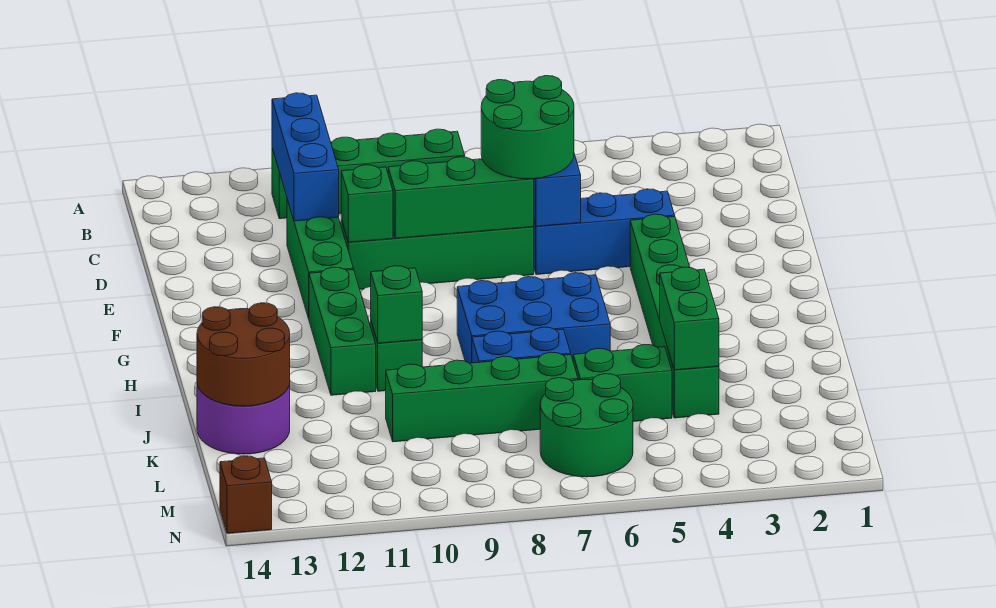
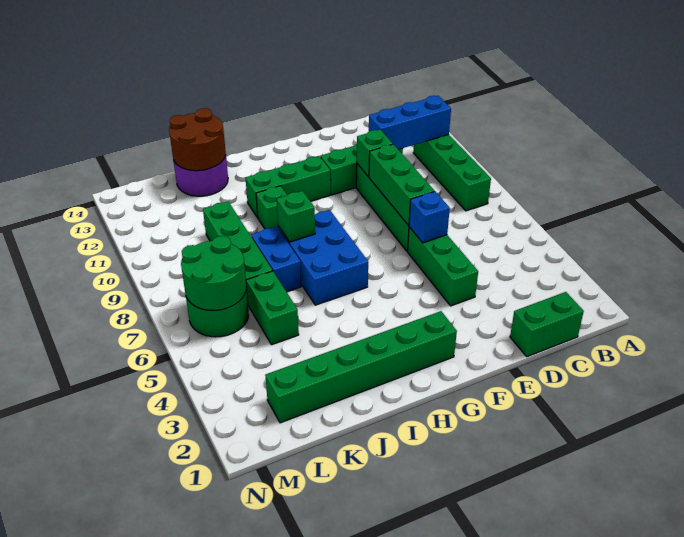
green 2x2 round brick [481,76,574,179] -> green 2x2 round brick moved to [181,236,246,311]
blue 1x3 brick [534,189,675,275] -> green 1x3 brick [408,227,478,306]
green 1x6 brick [630,214,719,418] -> green 1x6 brick moved to [265,311,457,423]
green 1x1 brick [371,266,422,343] -> green 1x1 brick moved to [277,191,315,242]
green 1x2 brick [660,267,719,370] -> green 1x2 brick moved to [510,292,584,357]
brown 1x1 brick [220,456,272,533] -> none

